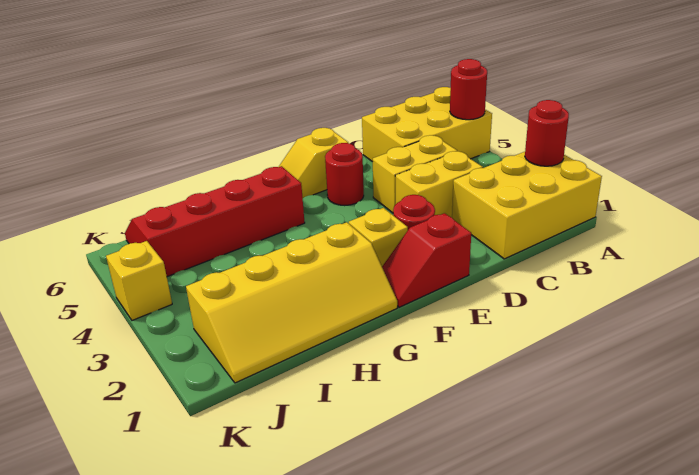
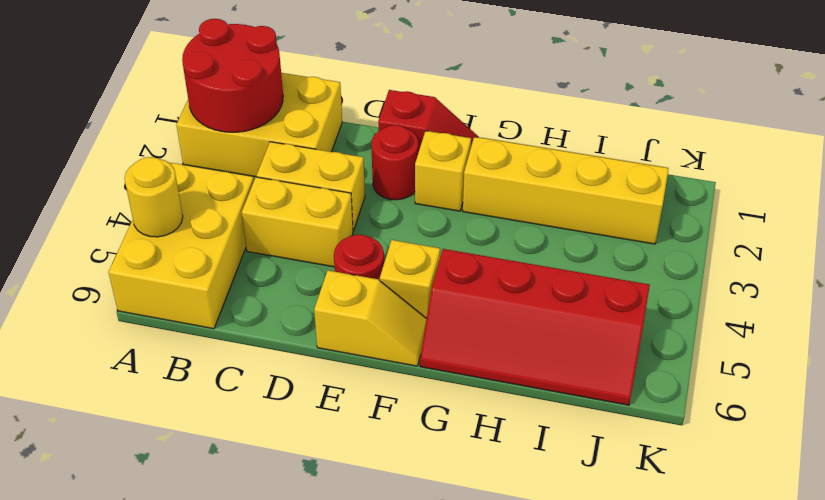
red 1x1 round brick [525,100,569,166] -> red 2x2 round brick [182,19,283,132]
yellow 2x3 brick [362,87,492,162] -> yellow 2x3 brick turned to [108,162,254,329]
red 1x1 round brick [450,59,487,120] -> yellow 1x1 round brick [124,157,183,237]
yellow 1x1 brick [106,241,172,320] -> yellow 1x1 brick moved to [380,240,440,318]

